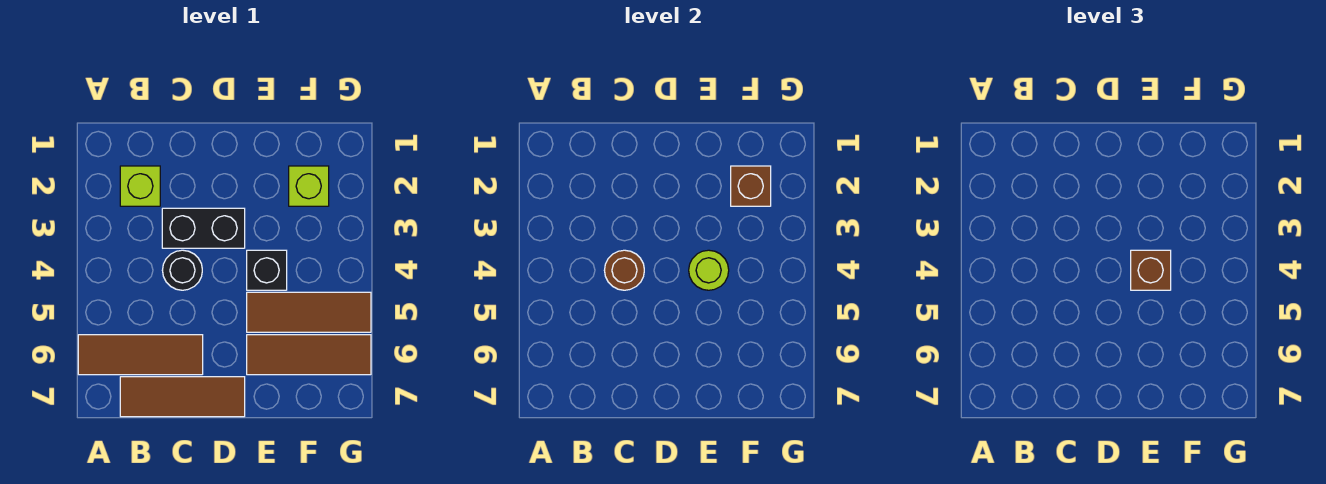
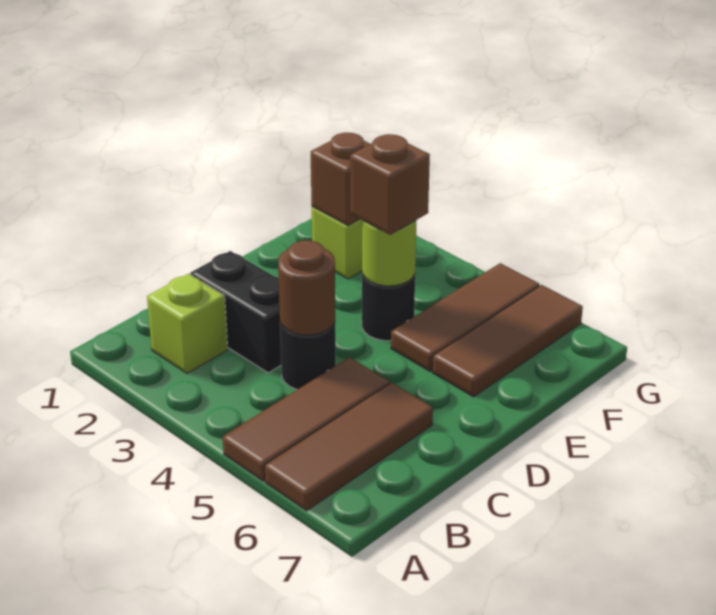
brown 1x3 tile [120,377,245,417] -> brown 1x3 tile moved to [223,357,389,481]
black 1x2 brick [162,208,245,248] -> black 1x2 brick turned to [190,251,281,373]
black 1x1 brick [247,250,287,290] -> black 1x1 round brick [362,274,415,341]

